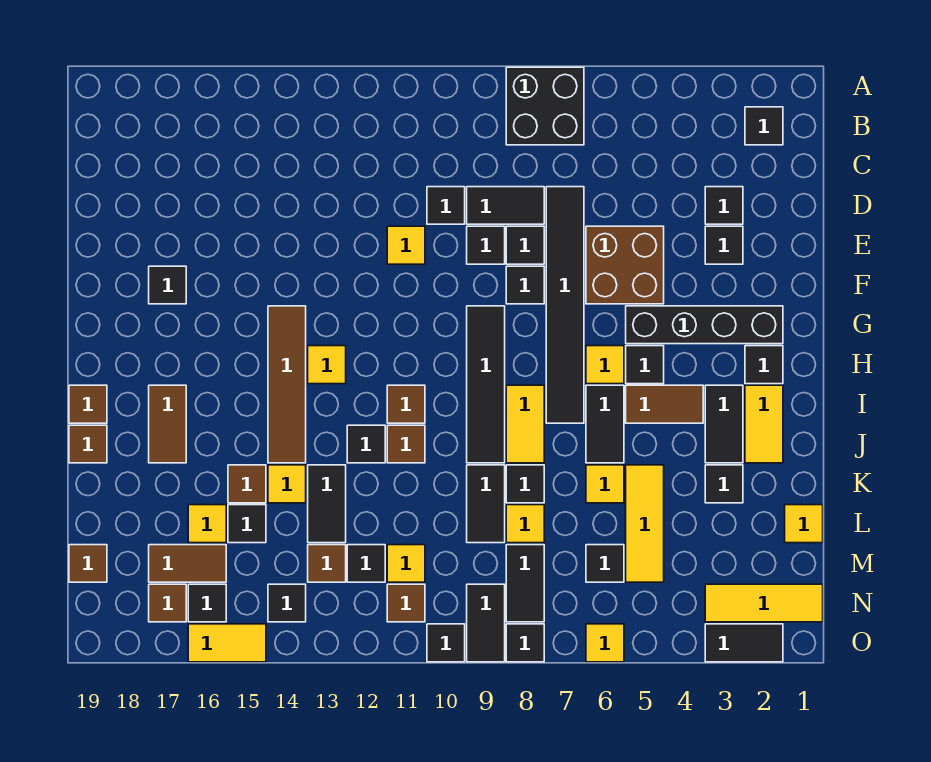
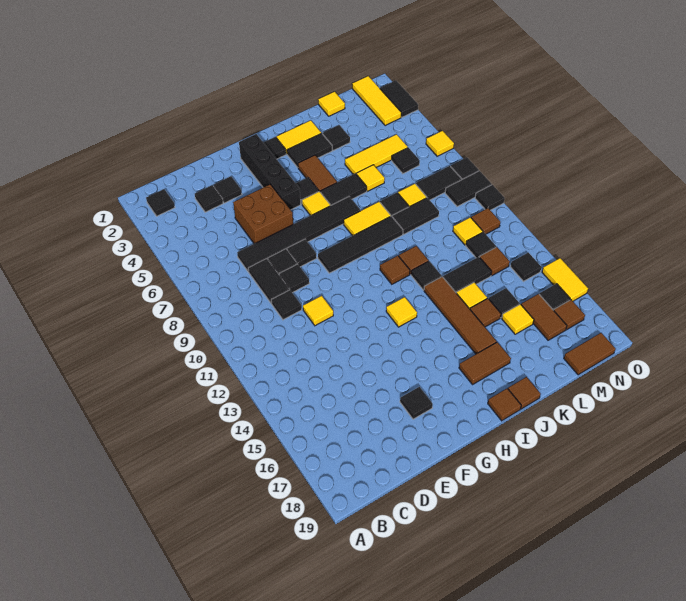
black 2x2 brick [506,67,584,145] -> none
brown 1x4 tile [268,306,306,463] -> brown 1x4 tile turned to [424,277,496,354]
brown 1x1 tile [69,545,107,582] -> brown 1x2 tile [564,333,616,375]

